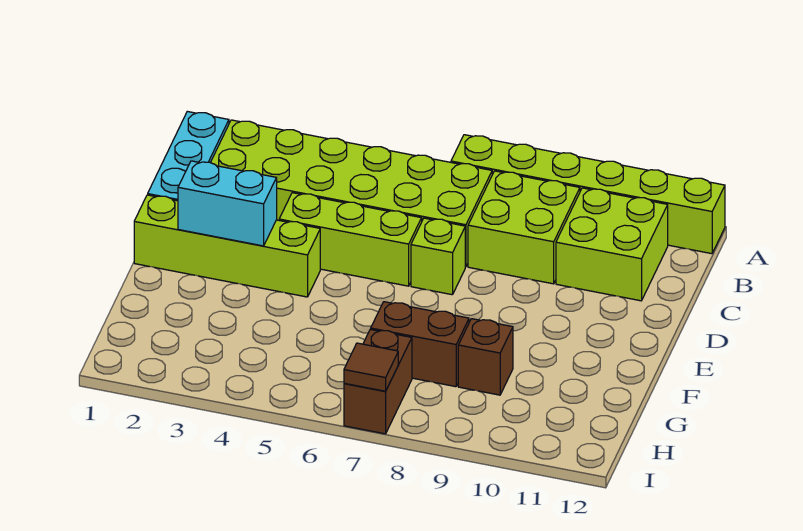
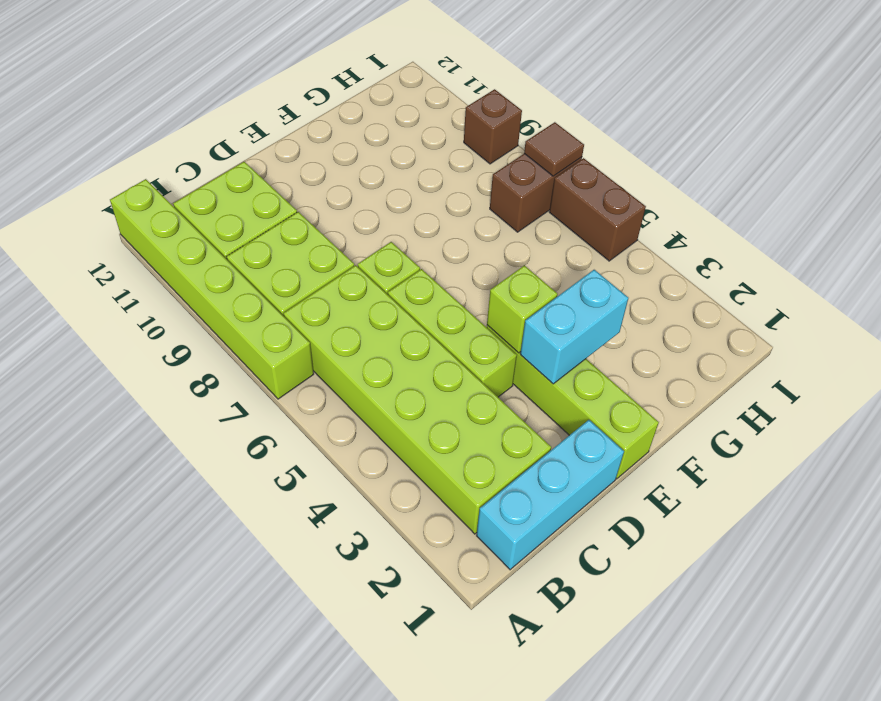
cyan 1x2 brick [178,161,277,246] -> cyan 1x2 brick turned to [520,270,628,384]
none -> lime 1x1 brick [487,265,558,353]
brown 1x2 brick [371,302,469,387] -> brown 1x2 brick moved to [549,158,646,261]
brown 1x1 brick [458,319,513,395] -> brown 1x1 brick moved to [464,89,522,164]

